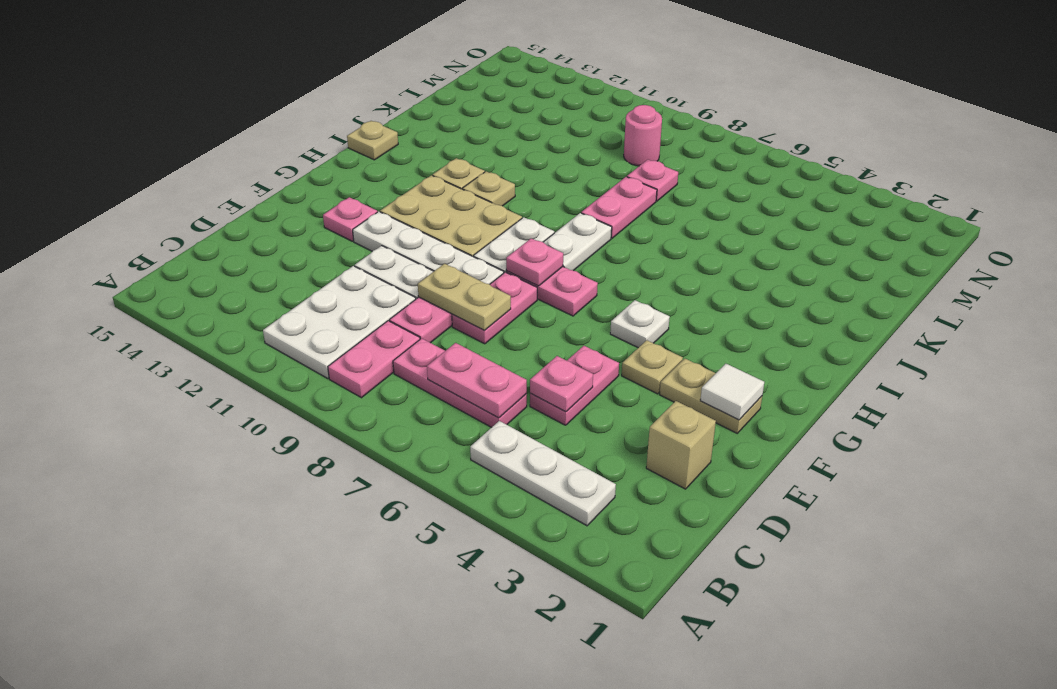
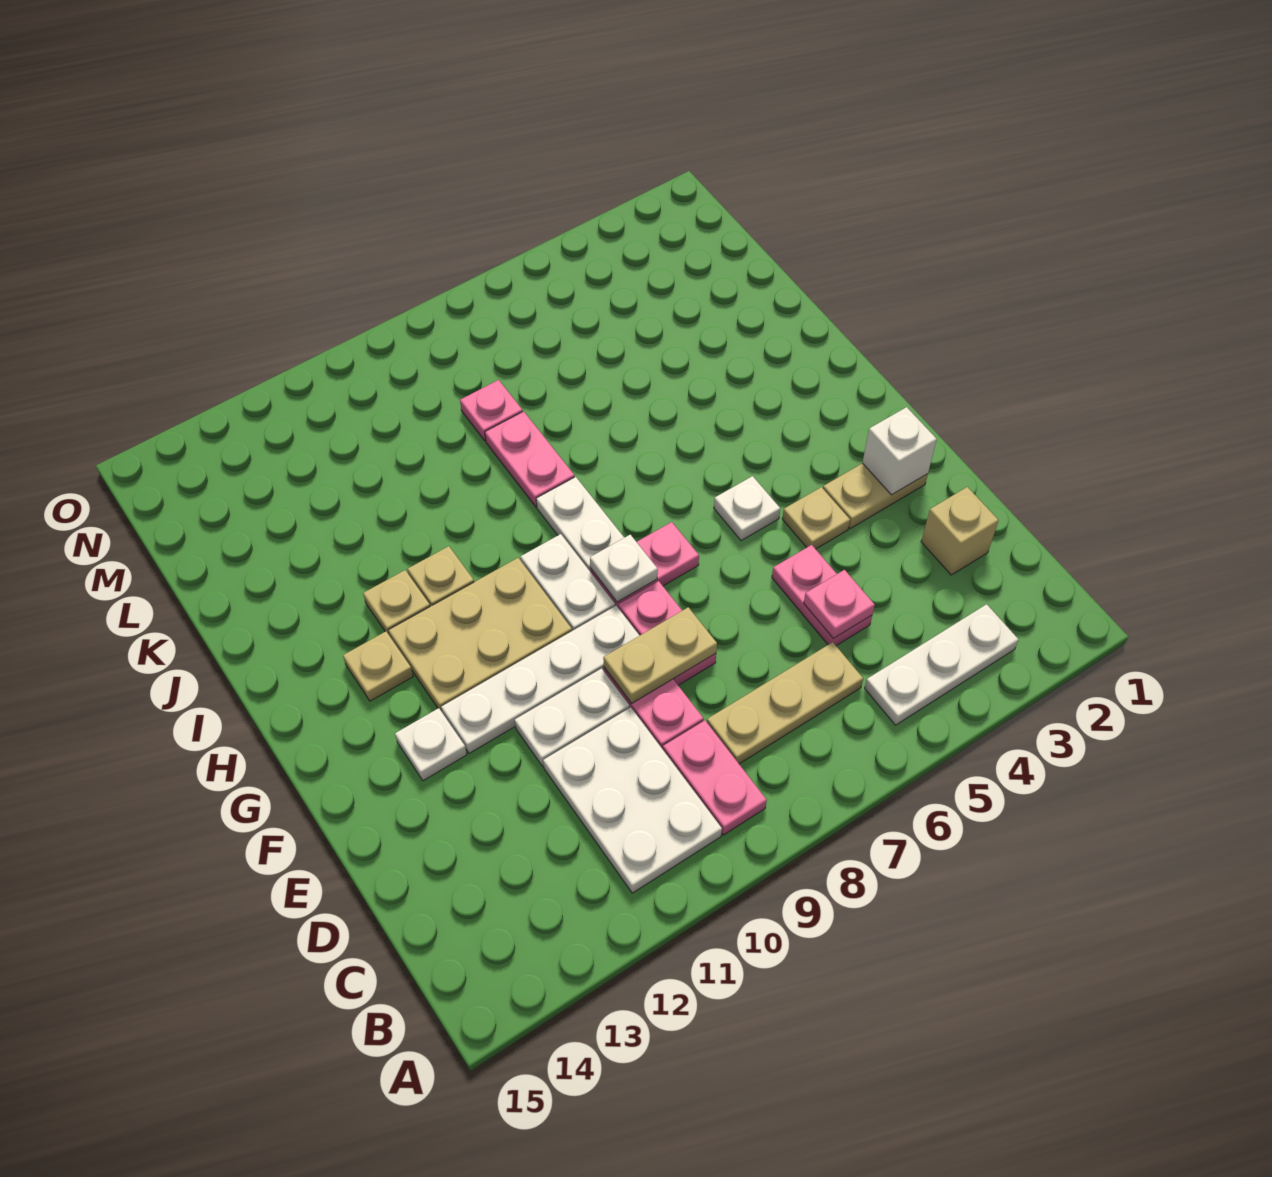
pink 1x3 plate [393,338,527,427] -> tan 1x3 plate [707,642,863,764]
pink 1x2 plate [427,343,527,418] -> none
white 1x1 tile [700,364,764,420] -> white 1x1 brick [863,407,937,495]
pink 1x1 plate [323,197,377,241] -> white 1x1 plate [395,708,467,781]
pink 1x1 plate [506,238,563,286] -> white 1x1 plate [590,535,658,602]
tan 1x1 plate [347,121,398,160] -> tan 1x1 plate moved to [343,632,413,701]
pink 1x1 round brick [624,105,662,166] -> none

